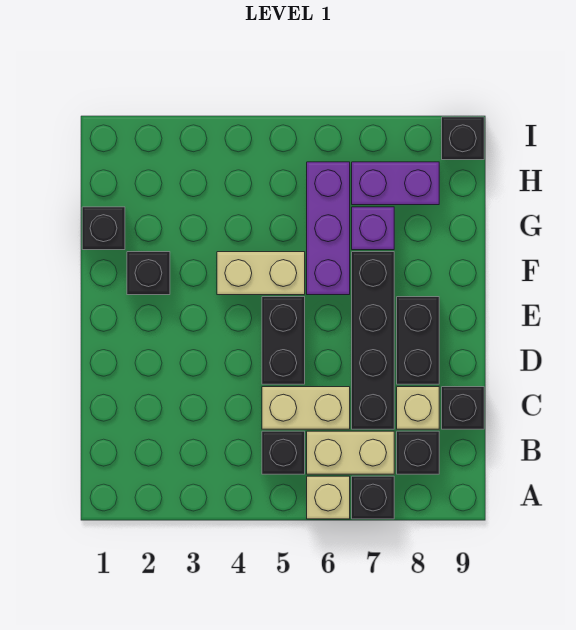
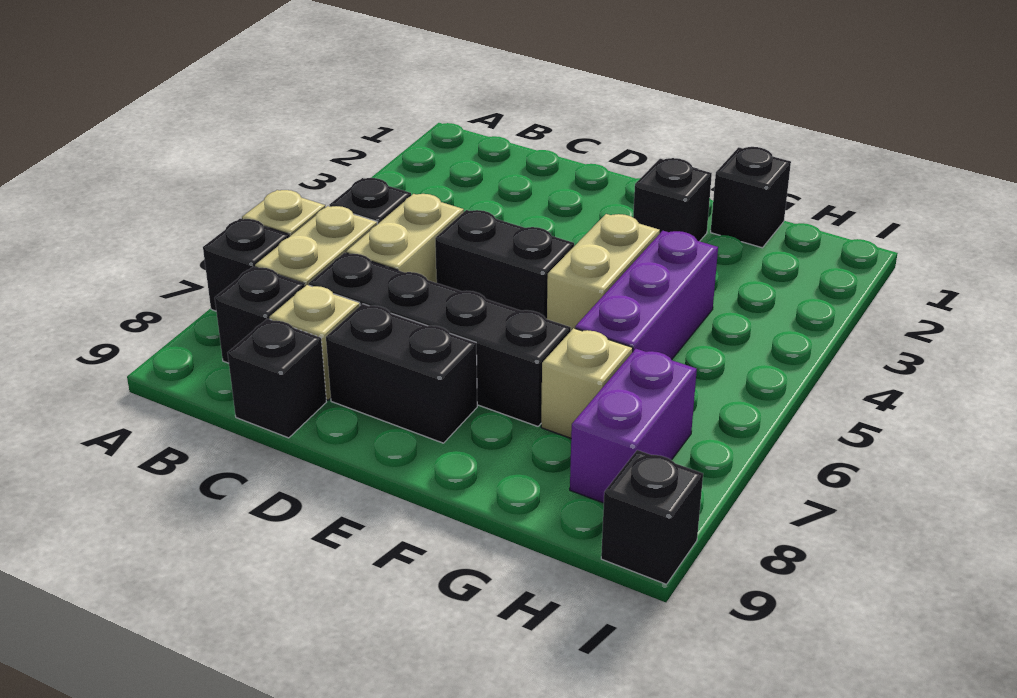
purple 1x3 brick [307,162,350,295] -> purple 1x3 brick turned to [575,231,718,360]
purple 1x1 brick [352,207,394,250] -> tan 1x1 brick [541,328,633,438]

